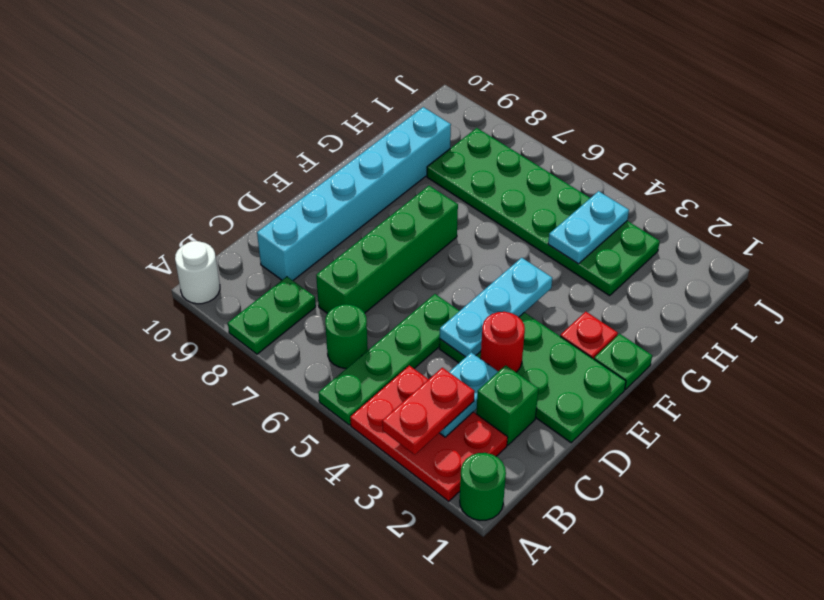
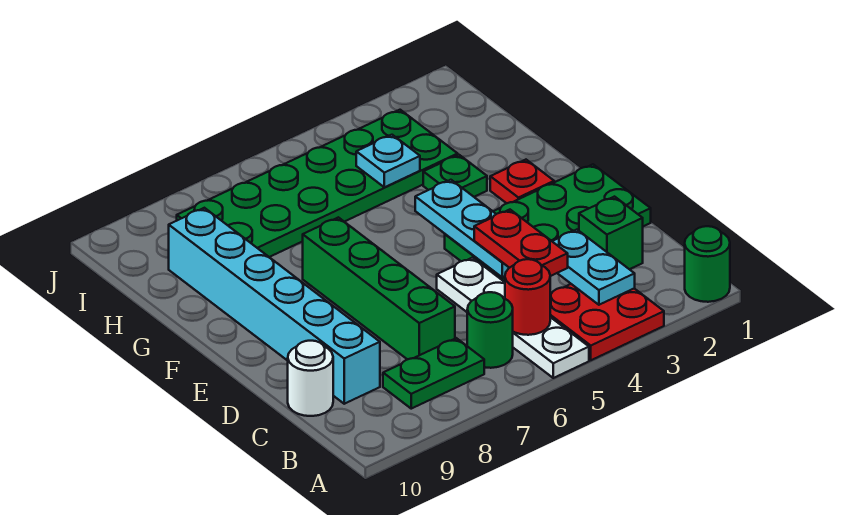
red 2x3 plate [350,365,508,501] -> red 2x2 plate [550,284,664,360]
red 1x2 plate [382,368,475,455] -> red 1x2 plate moved to [474,210,568,276]
green 1x4 plate [319,294,459,425] -> white 1x4 plate [437,258,589,378]
green 1x2 plate [228,277,316,354] -> green 1x2 plate turned to [383,338,484,409]
white 1x1 round brick [175,241,220,304] -> white 1x1 round brick moved to [288,341,333,416]
red 1x1 round brick [481,312,525,372] -> red 1x1 round brick moved to [505,259,550,335]
green 1x1 plate [594,334,652,390] -> green 1x1 plate moved to [423,155,487,197]
cyan 1x2 plate [548,191,629,264] -> cyan 1x1 plate [356,135,420,187]

